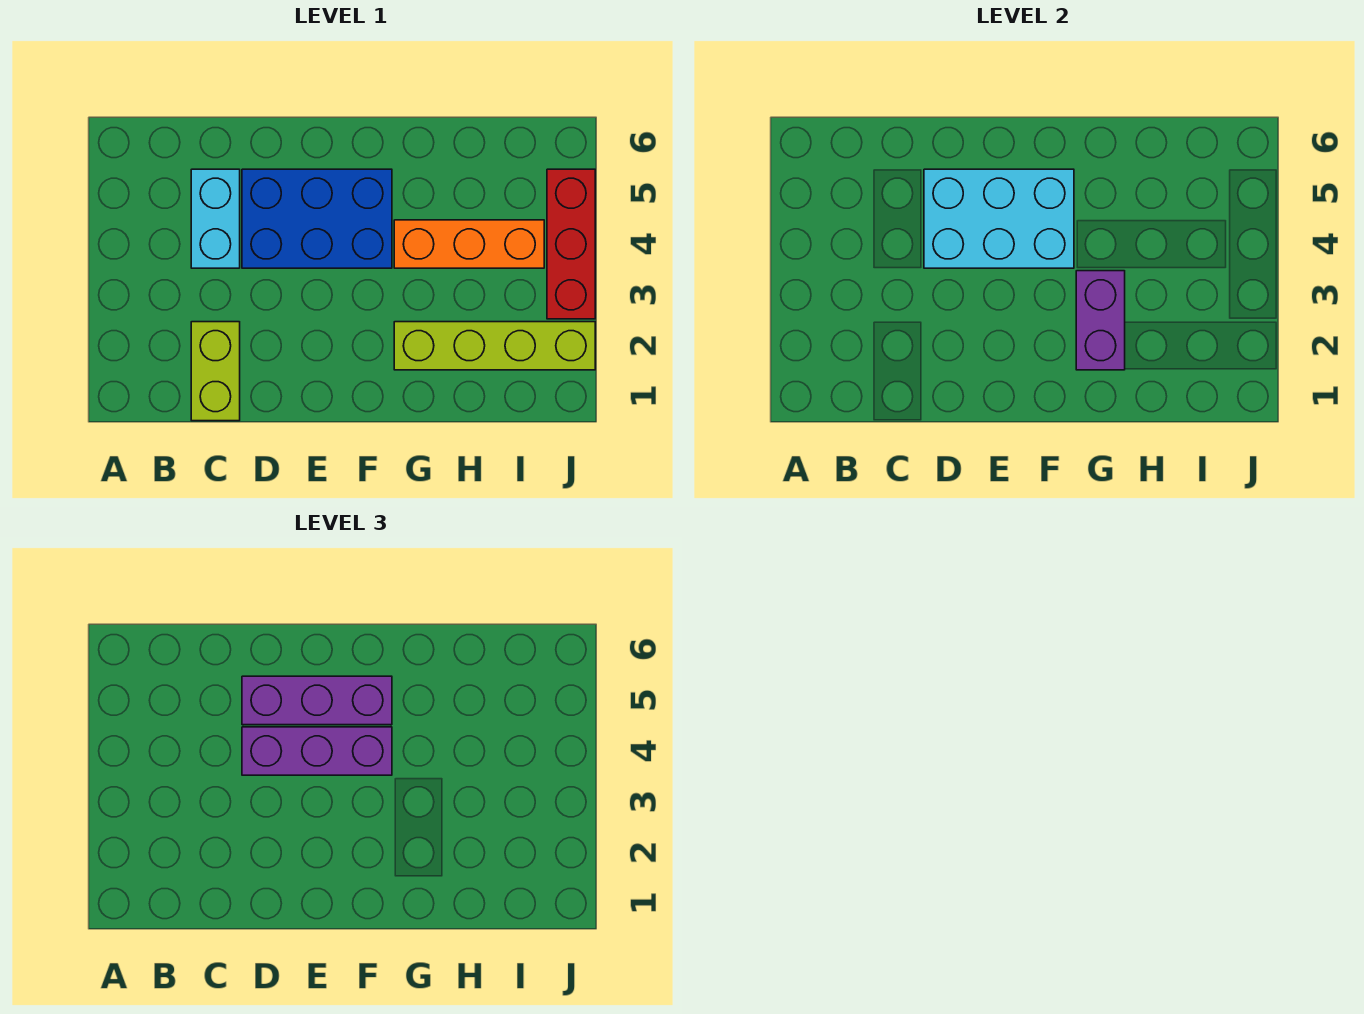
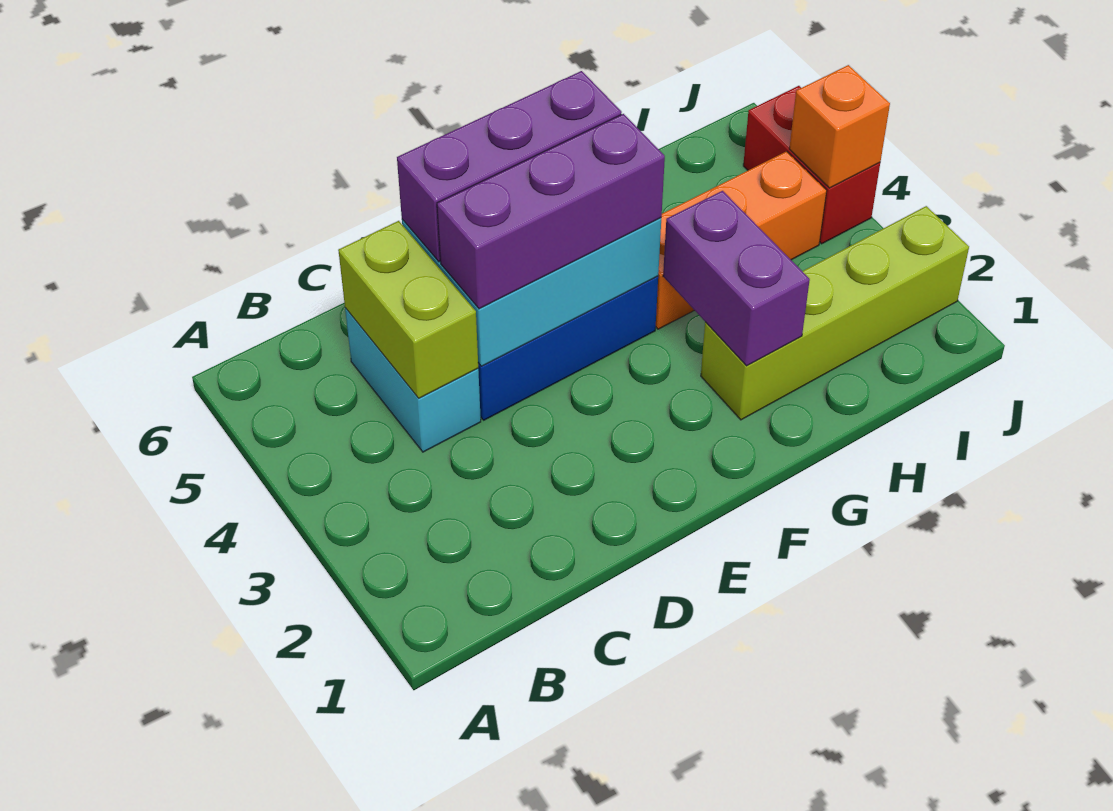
lime 1x2 brick [191,322,240,421] -> lime 1x2 brick moved to [338,221,478,398]
red 1x3 brick [547,169,595,319] -> red 1x2 brick [743,86,880,244]
none -> orange 1x1 brick [789,65,890,188]

